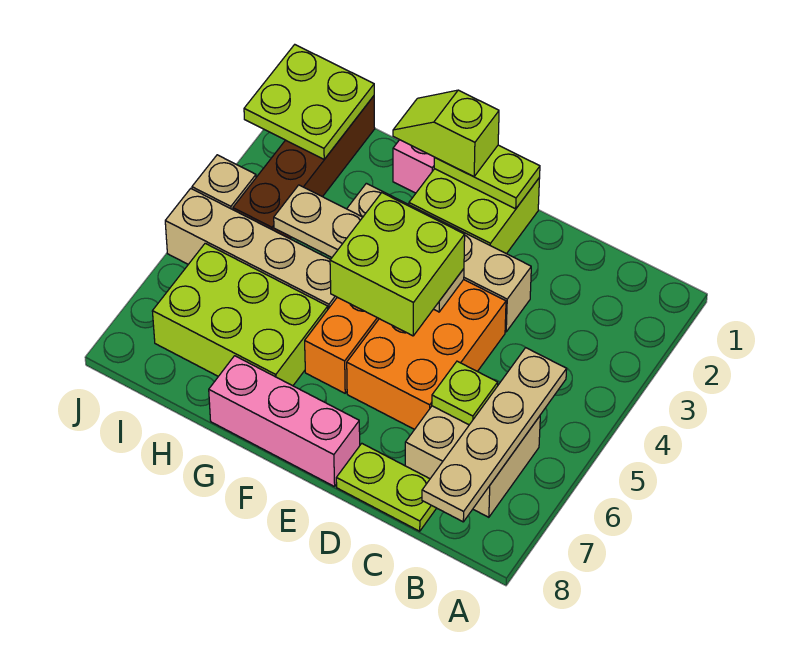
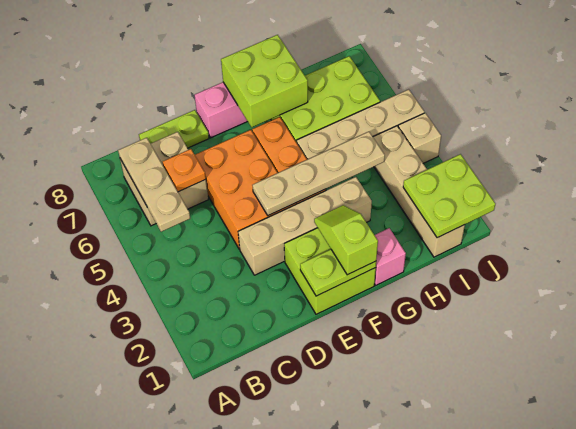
tan 1x4 plate [422,348,567,522] -> tan 1x3 plate [118,138,190,232]
lime 1x1 plate [432,361,498,425] -> orange 1x1 plate [162,149,206,192]
lime 2x2 brick [330,193,465,336] -> lime 2x2 brick moved to [221,35,308,127]
lime 1x2 slope [393,90,499,177] -> lime 1x2 slope turned to [314,205,378,275]
brown 1x4 brick [233,96,375,239] -> tan 1x4 brick [373,126,465,257]

